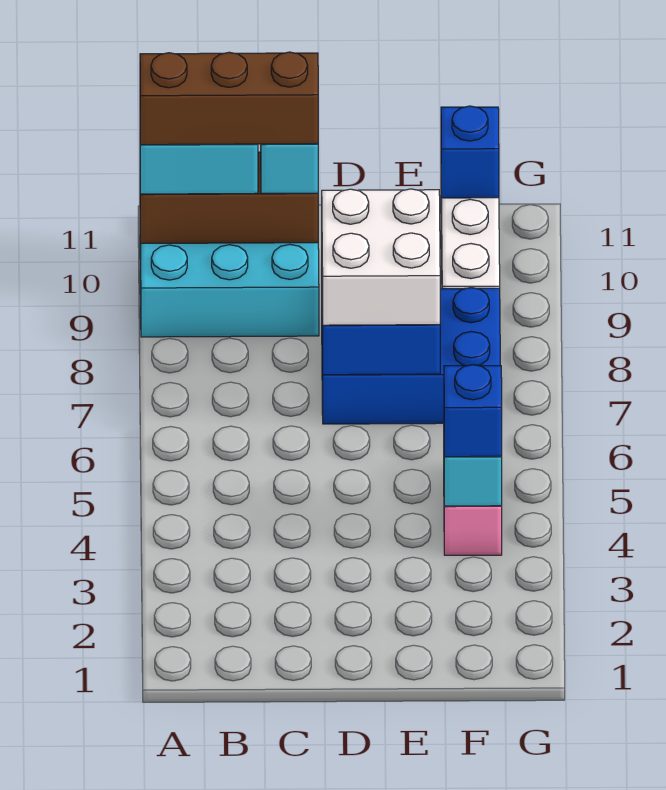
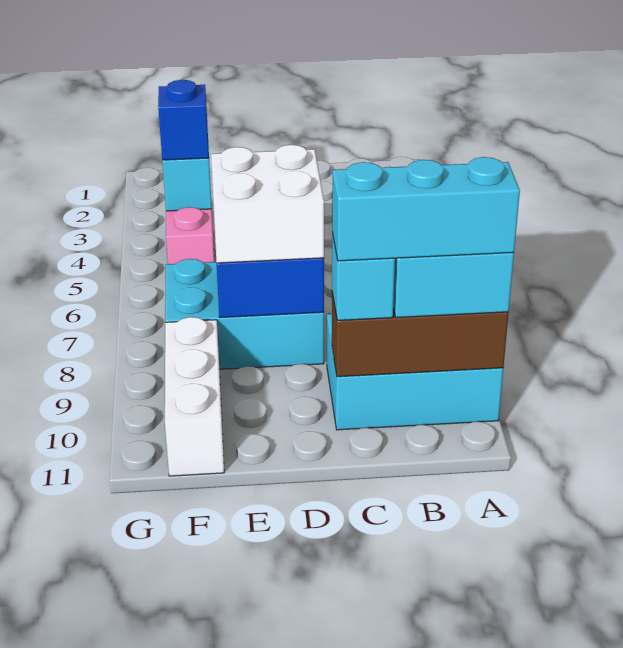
brown 1x3 brick [140,52,318,145] -> cyan 1x3 brick [332,157,520,261]
blue 2x3 brick [322,288,500,424] -> cyan 2x3 brick [165,259,324,369]
blue 1x1 brick [441,106,499,198] -> none

